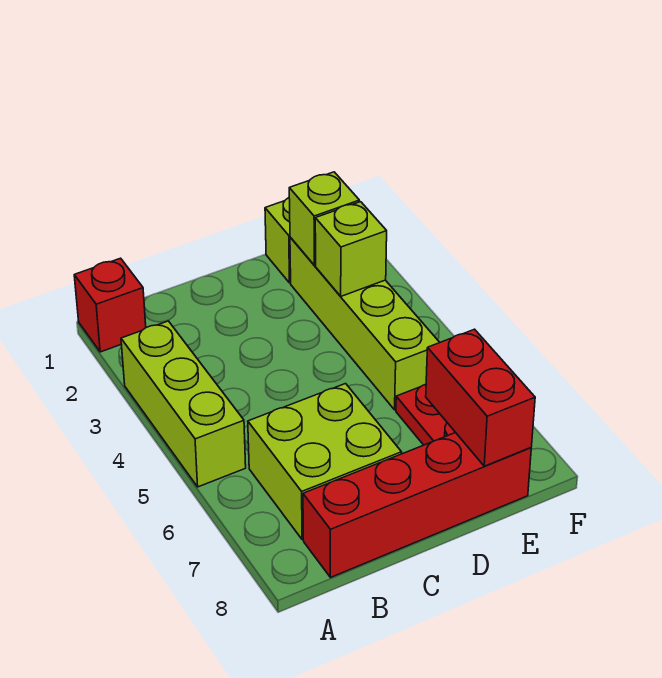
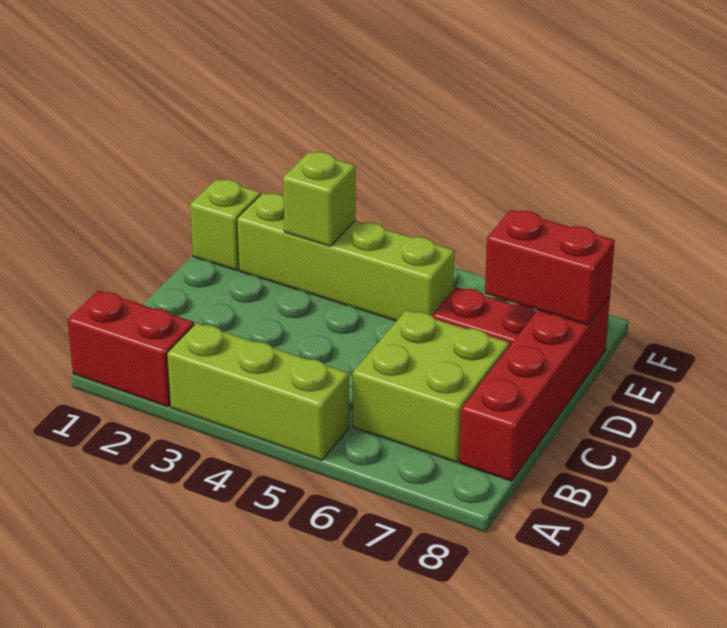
red 1x1 brick [74,258,146,352] -> red 1x2 brick [68,291,194,407]
lime 1x1 brick [289,172,359,265] -> none

